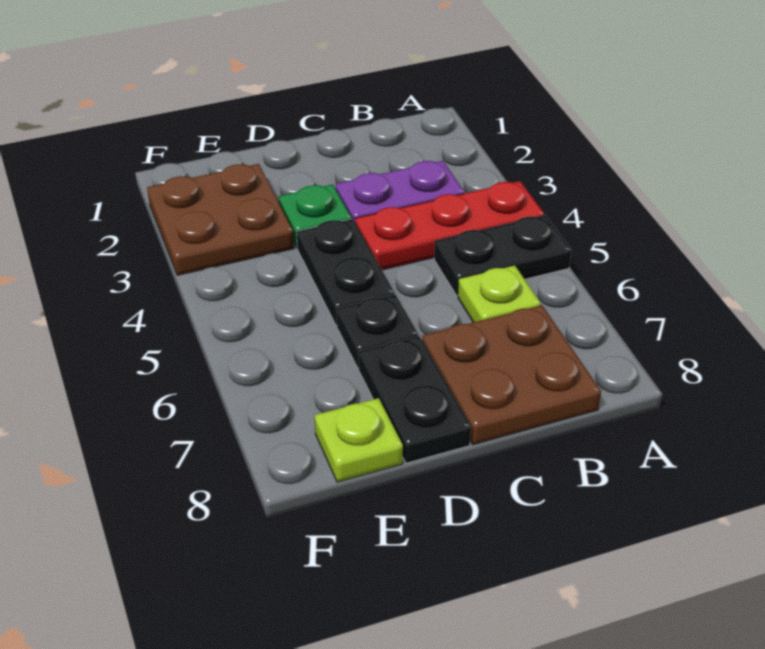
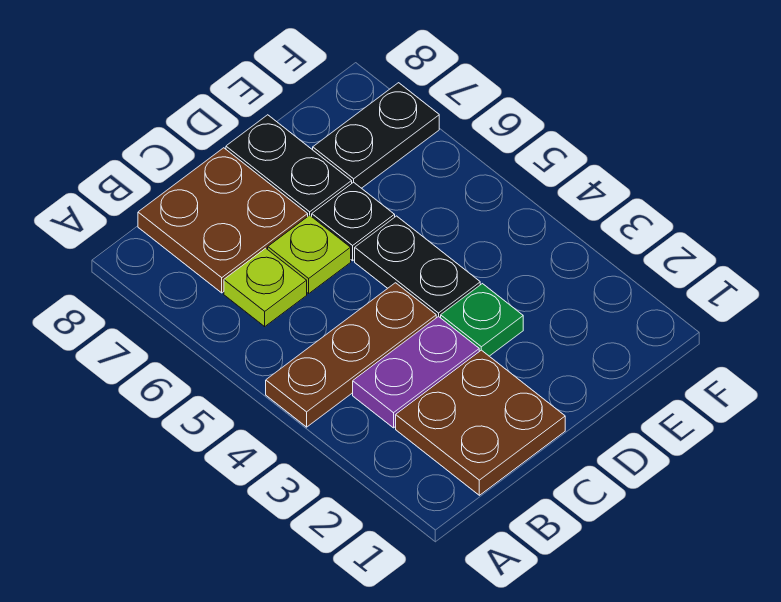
red 1x3 plate [355,181,544,270] -> brown 1x3 plate [266,283,436,427]
black 1x2 plate [434,215,571,296] -> black 1x2 plate moved to [313,83,439,188]
brown 2x2 plate [147,164,294,275] -> brown 2x2 plate moved to [396,350,565,495]
lime 1x1 plate [314,398,403,482] -> lime 1x1 plate moved to [268,215,351,293]

